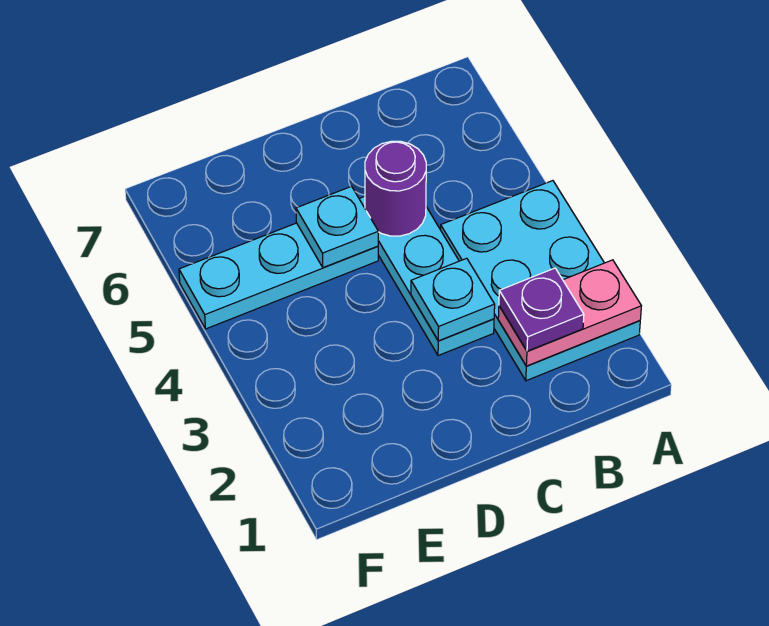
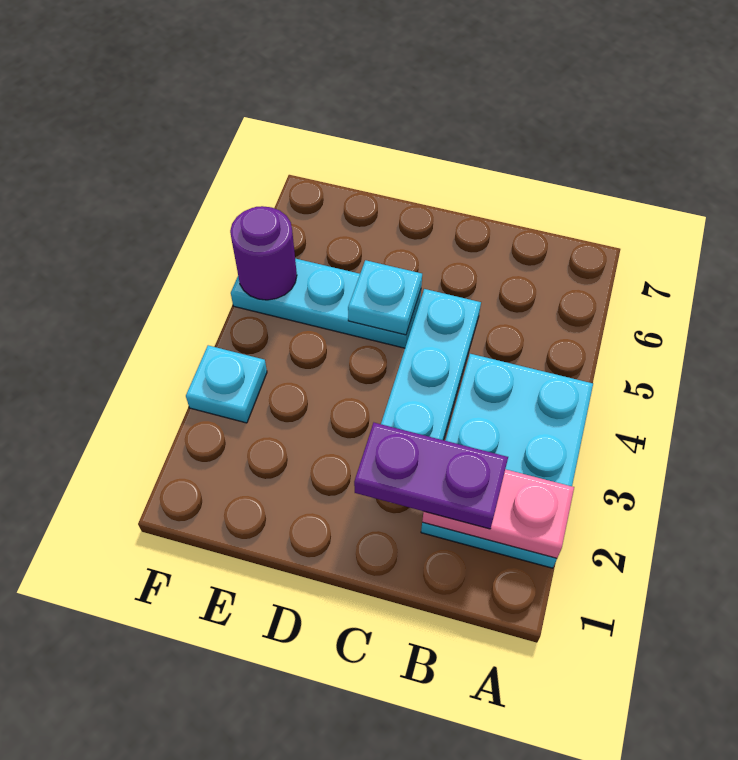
purple 1x1 plate [499,268,584,351] -> purple 1x2 plate [354,423,508,529]
cyan 1x1 plate [411,258,495,341] -> cyan 1x1 plate moved to [186,345,267,423]
purple 1x1 round brick [365,141,426,236] -> purple 1x1 round brick moved to [230,206,297,300]

